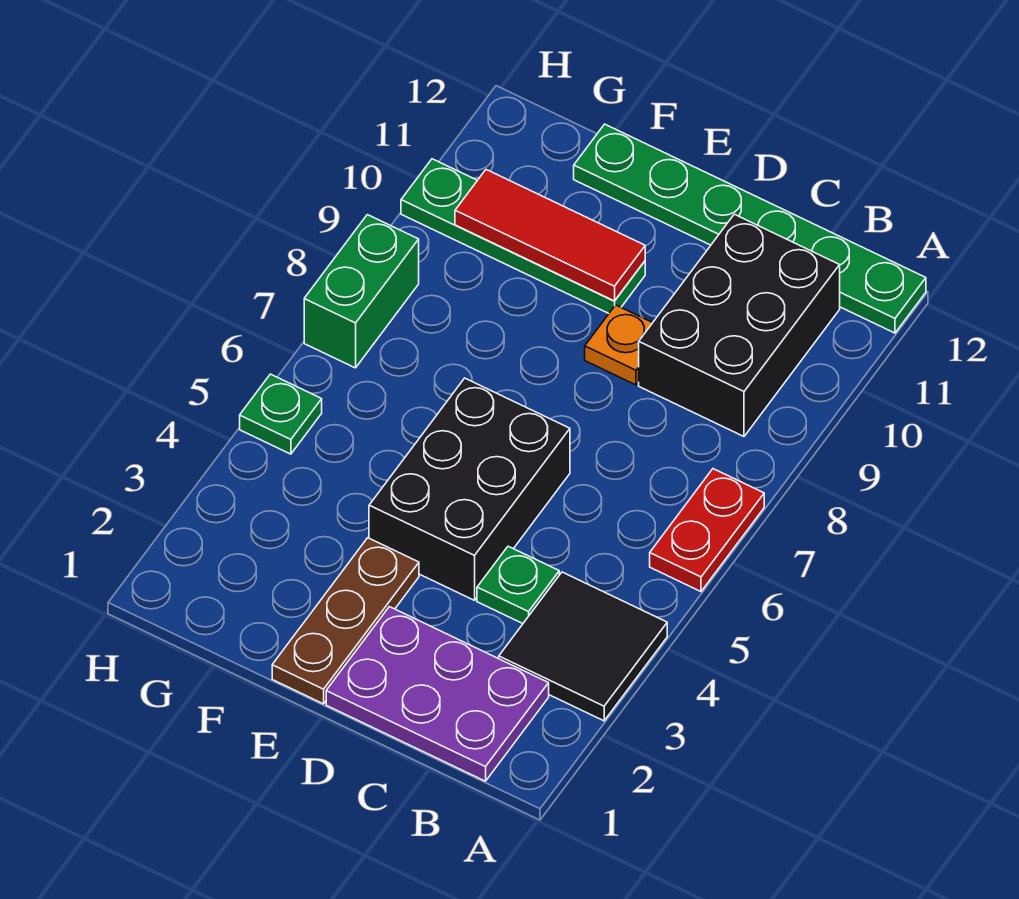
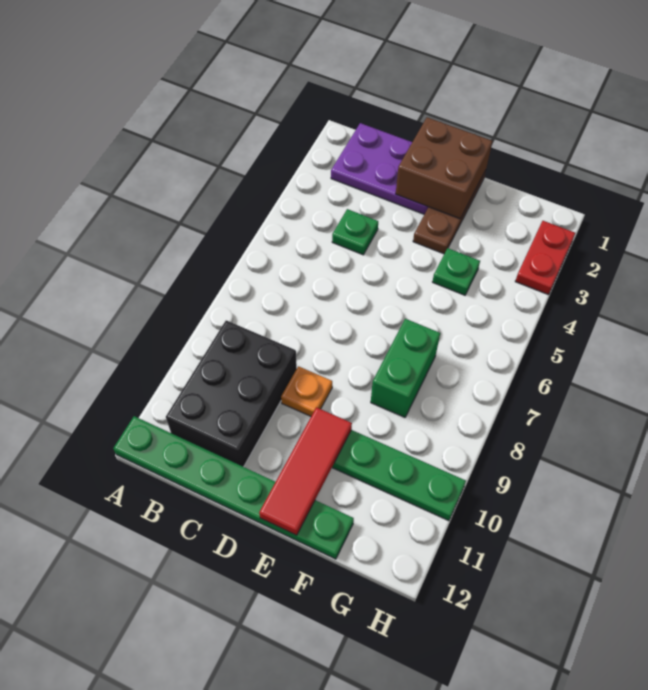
black 2x2 tile [499,572,667,721] -> none
red 1x2 plate [650,469,764,592] -> red 1x2 plate moved to [515,221,575,295]
none -> brown 2x2 brick [396,117,492,219]
black 2x3 brick [369,378,570,600] -> none
red 1x3 tile [455,170,645,301] -> red 1x3 tile turned to [259,407,352,535]
green 1x1 plate [240,374,322,454] -> green 1x1 plate moved to [433,248,480,295]
green 1x2 brick [304,215,419,368] -> green 1x2 brick moved to [371,319,440,417]

